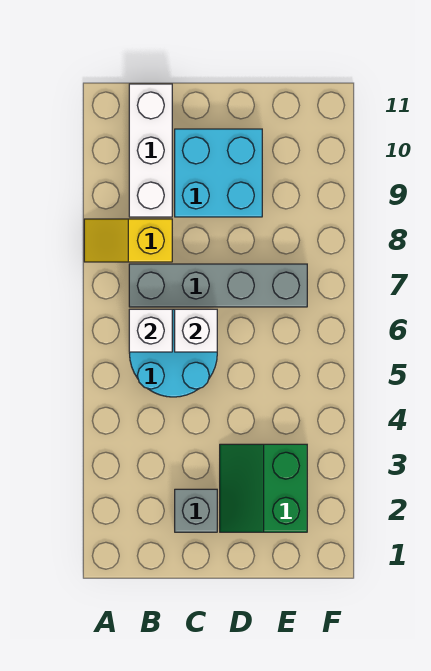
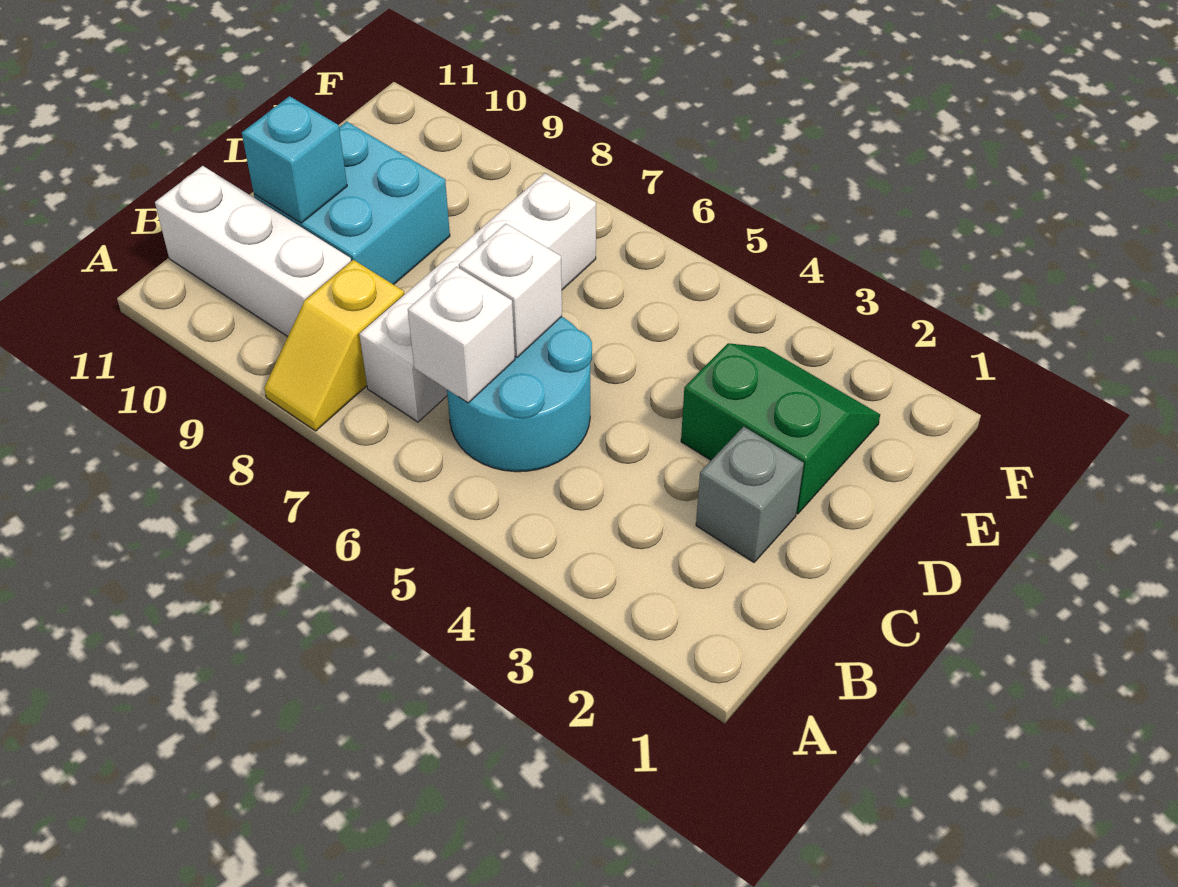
grey 1x4 brick [129,264,307,307] -> white 1x4 brick [359,173,596,422]
none -> cyan 1x1 brick [242,96,347,223]
green 2x2 slope [220,444,307,532] -> green 2x2 slope turned to [681,343,880,514]

